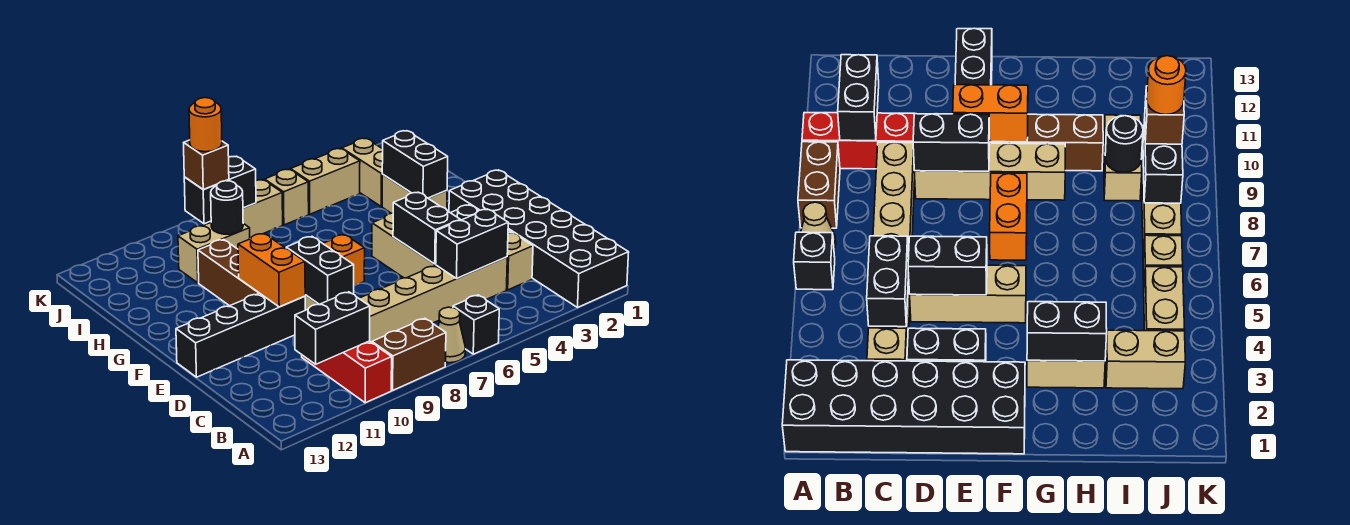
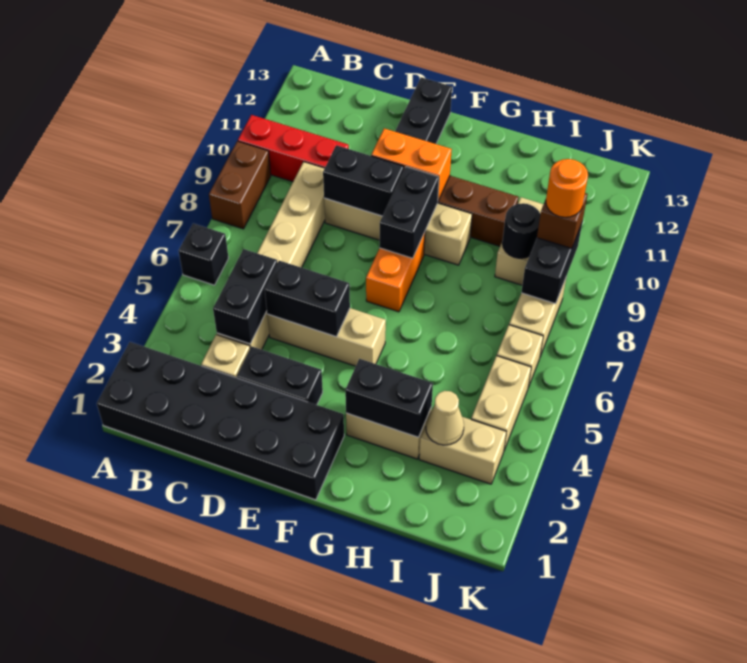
tan 1x1 cone [438,307,465,363] -> tan 1x1 cone moved to [426,391,464,445]
black 1x2 brick [295,292,370,364] -> black 1x2 brick moved to [379,167,439,258]

